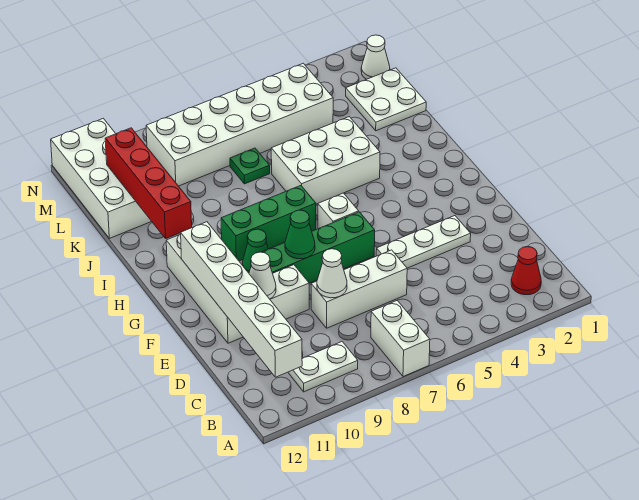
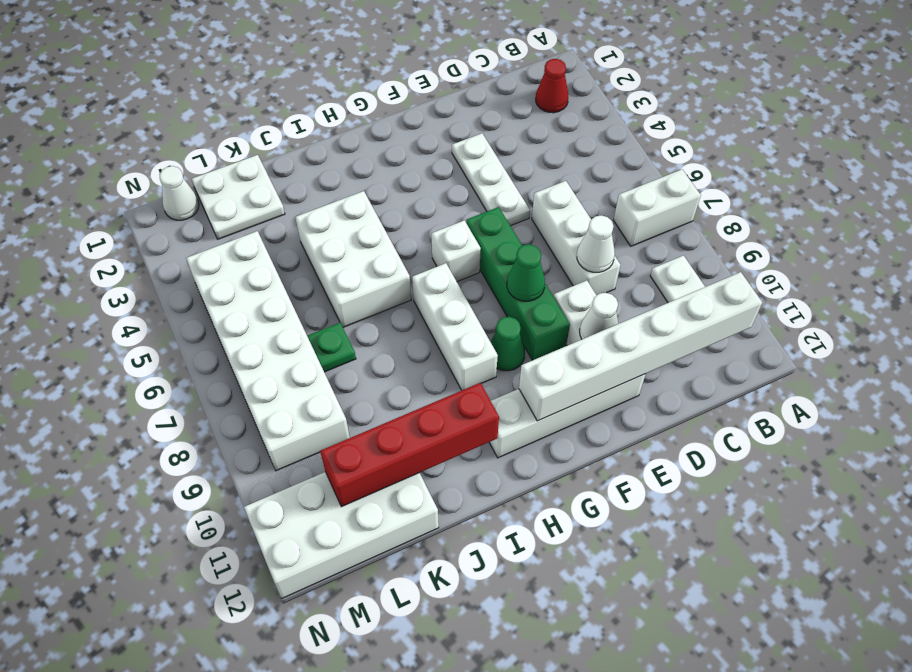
green 1x3 brick [221,186,316,261] -> white 1x3 brick [412,263,498,390]

